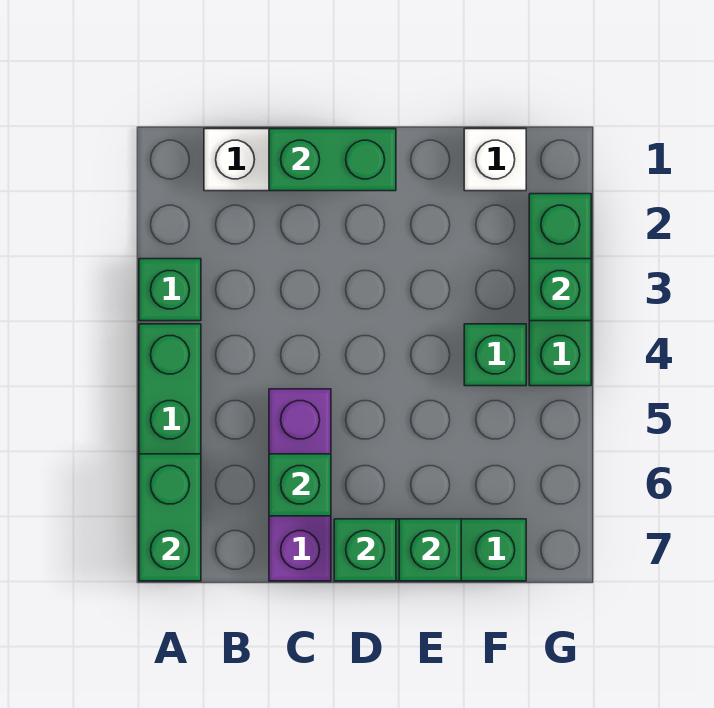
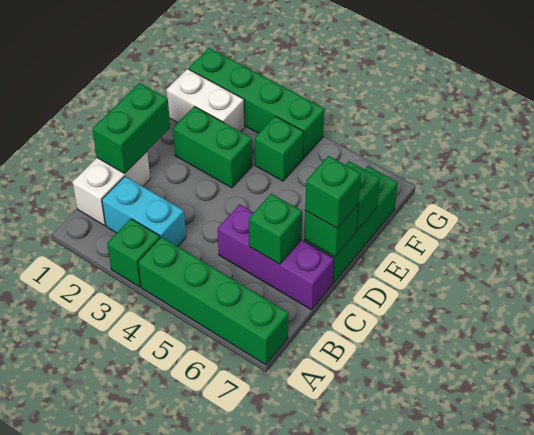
green 1x2 brick [139,454,201,581] -> green 1x2 brick moved to [173,106,252,188]
none -> cyan 1x2 brick [102,176,186,246]
white 1x1 brick [464,129,526,191] -> white 1x2 brick [167,69,244,131]
green 1x3 brick [529,194,591,386] -> green 1x4 brick [189,48,325,158]
green 1x1 brick [529,259,591,321] -> green 1x1 brick moved to [305,156,361,228]

